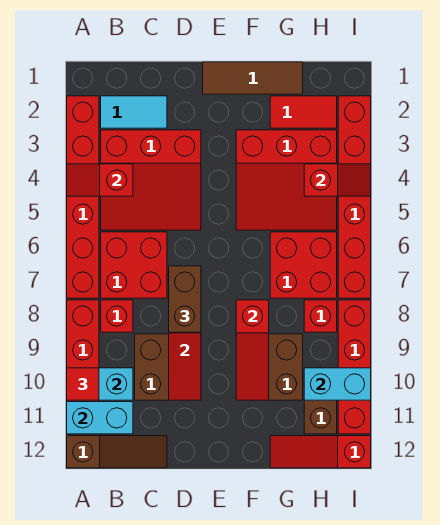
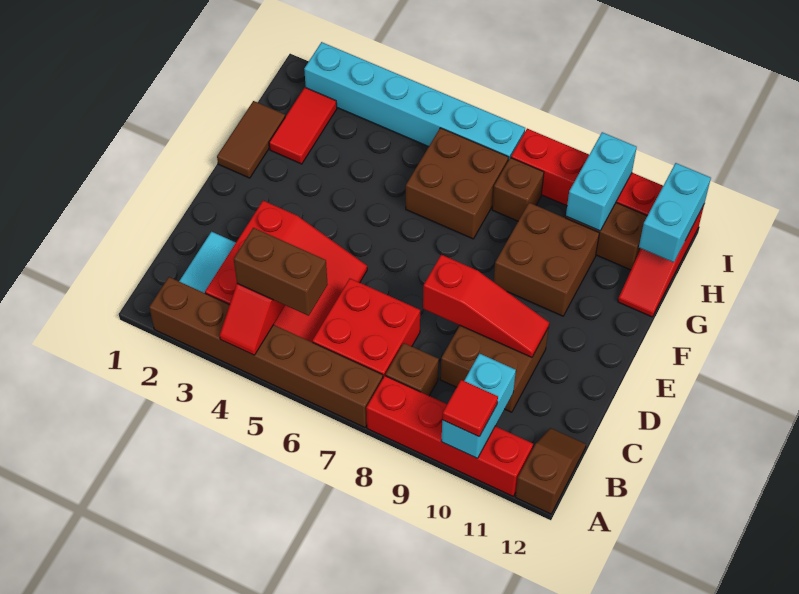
red 1x6 brick [67,96,99,298] -> brown 1x6 brick [149,277,383,427]
cyan 1x2 brick [67,402,133,434] -> cyan 1x2 brick moved to [639,163,711,262]
brown 1x3 slope [67,436,167,468] -> brown 1x2 slope [515,428,586,514]
red 1x1 brick [101,300,133,332] -> brown 1x1 brick [386,343,439,396]
brown 1x2 brick [169,266,201,332] -> brown 1x2 brick moved to [234,228,328,316]
brown 1x3 tile [203,62,303,94] -> brown 1x2 tile [217,101,285,178]
red 3x3 slope [236,130,337,230] -> none
red 1x3 slope [236,300,269,400] -> none
red 2x2 brick [270,232,337,298] -> brown 2x2 brick [406,128,509,239]
red 1x2 slope [304,164,371,196] -> none
red 1x1 brick [304,300,337,332] -> brown 1x1 brick [492,158,544,221]
red 1x6 brick [338,96,371,298] -> cyan 1x6 brick [304,42,525,160]

